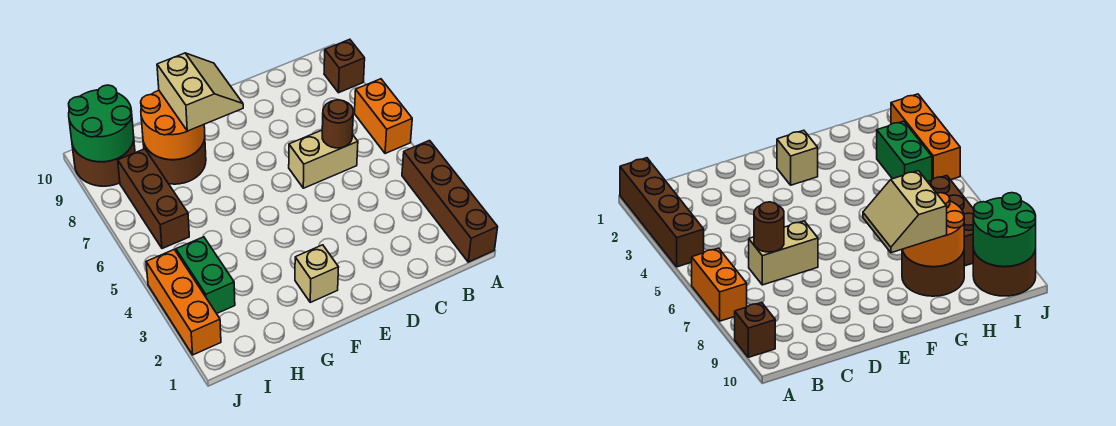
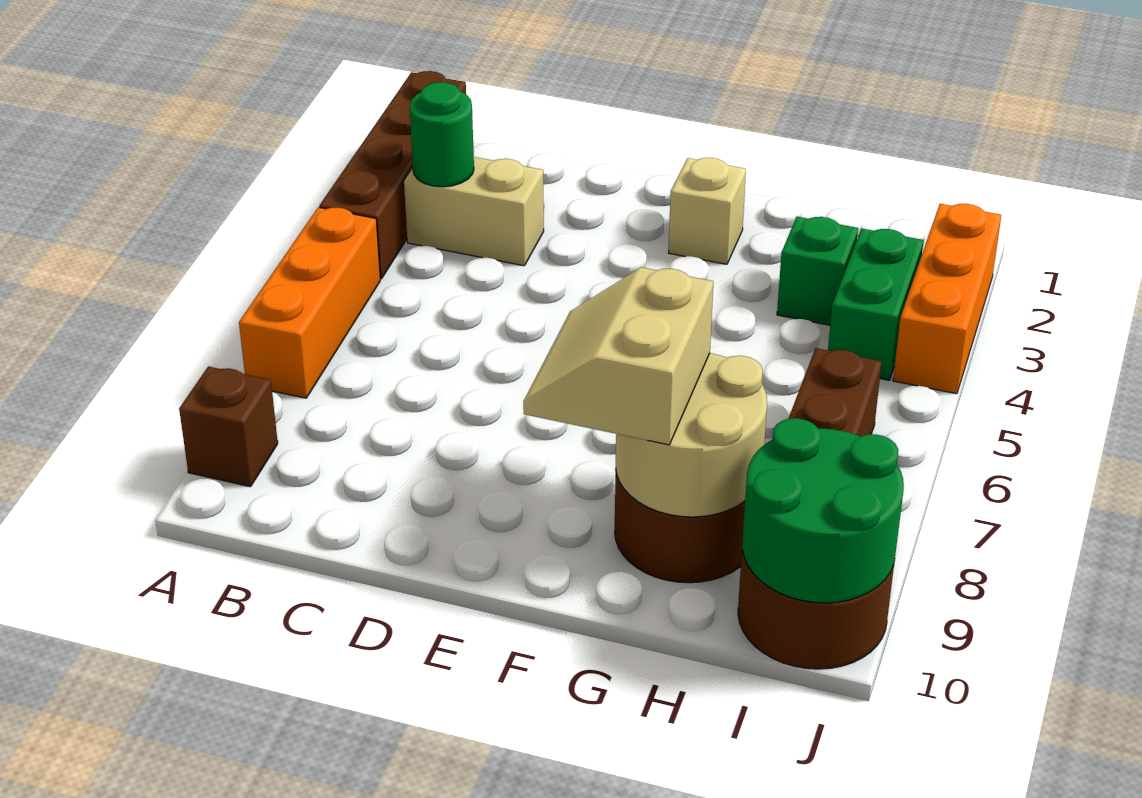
orange 1x2 brick [354,79,412,154] -> orange 1x3 brick [239,207,380,398]
none -> green 1x1 round brick [410,82,474,187]
tan 1x2 brick [289,130,358,188] -> tan 1x2 brick moved to [404,157,544,266]
brown 1x1 round brick [322,100,353,148] -> none
orange 2x2 round brick [141,90,205,160] -> tan 2x2 round brick [616,353,767,517]
none -> green 1x1 brick [777,217,858,325]

